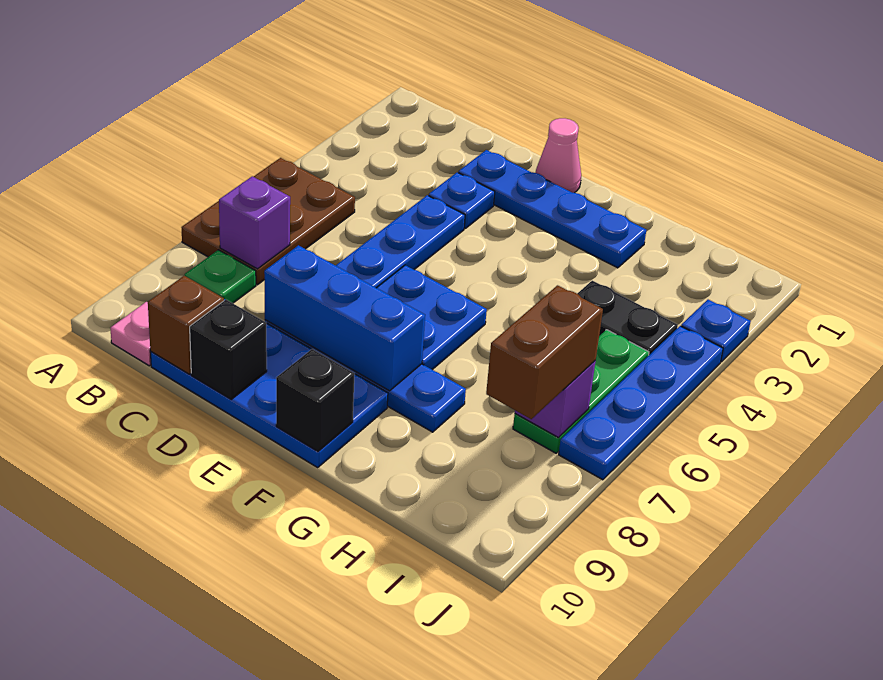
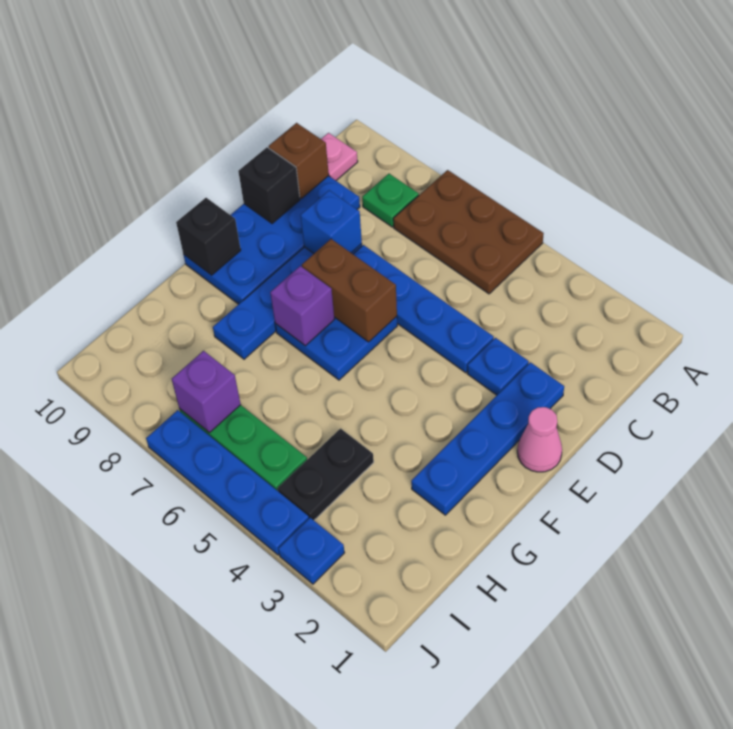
purple 1x1 brick [219,176,290,269] -> purple 1x1 brick moved to [270,266,334,346]
blue 1x3 brick [264,245,425,391] -> blue 1x1 brick [300,190,362,254]
brown 1x2 brick [486,285,603,419] -> brown 1x2 brick moved to [302,239,397,342]

